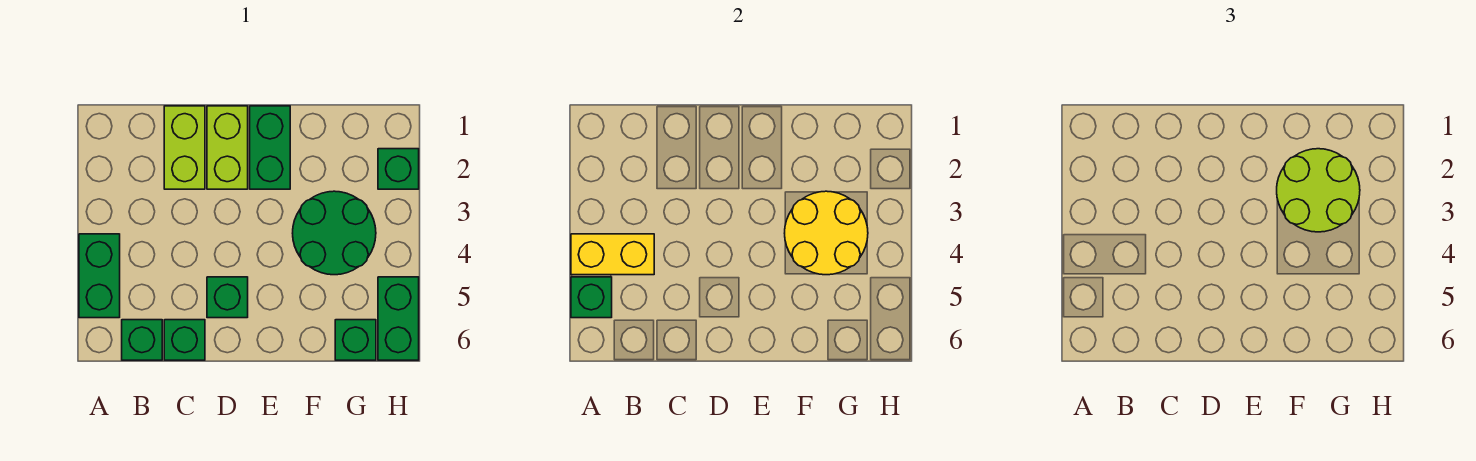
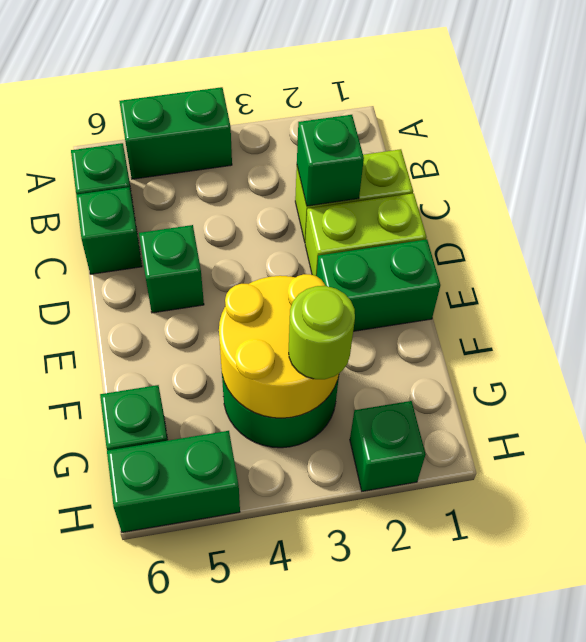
yellow 1x2 brick [571,234,654,275] -> none
green 1x1 brick [571,277,612,318] -> green 1x1 brick moved to [297,115,364,206]
lime 2x2 round brick [1277,149,1360,232] -> lime 1x1 round brick [289,286,355,379]

